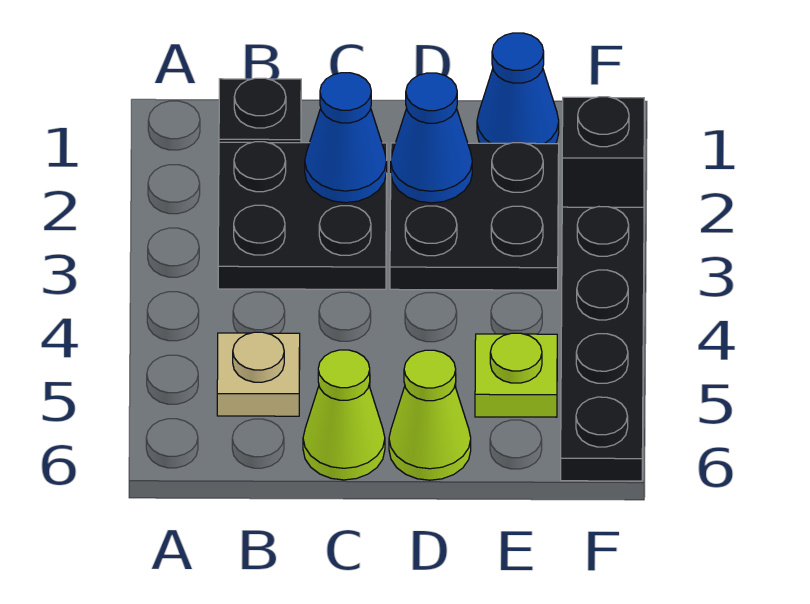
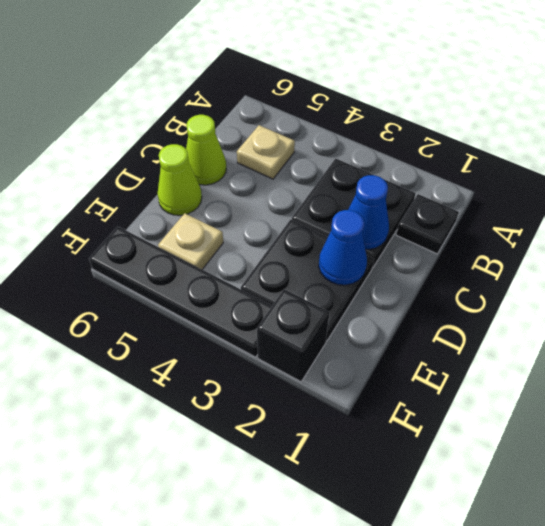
blue 1x1 cone [477,33,559,144] -> none
lime 1x1 plate [475,333,557,417] -> tan 1x1 plate [158,213,223,270]

